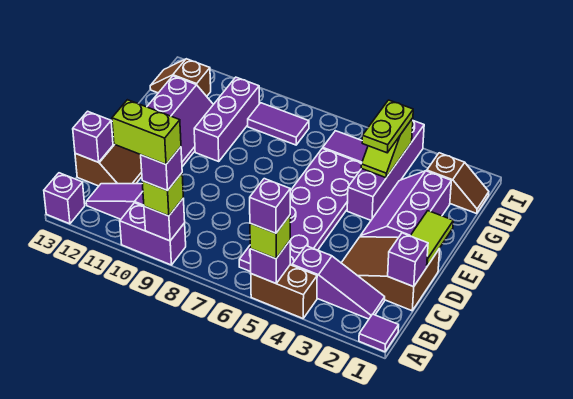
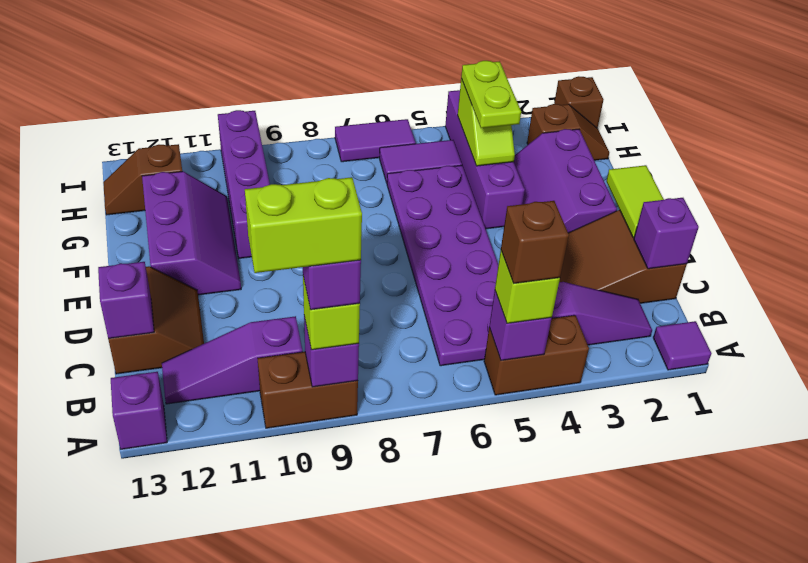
purple 1x1 brick [250,179,290,233] -> brown 1x1 brick [501,201,569,283]
purple 1x2 brick [120,203,186,265] -> brown 1x2 brick [257,352,358,428]
purple 1x3 brick [194,77,259,162] -> purple 1x4 brick [218,110,270,258]
purple 1x2 tile [248,103,309,145] -> purple 1x2 tile moved to [335,119,415,162]
none -> brown 1x1 brick [554,76,603,128]

